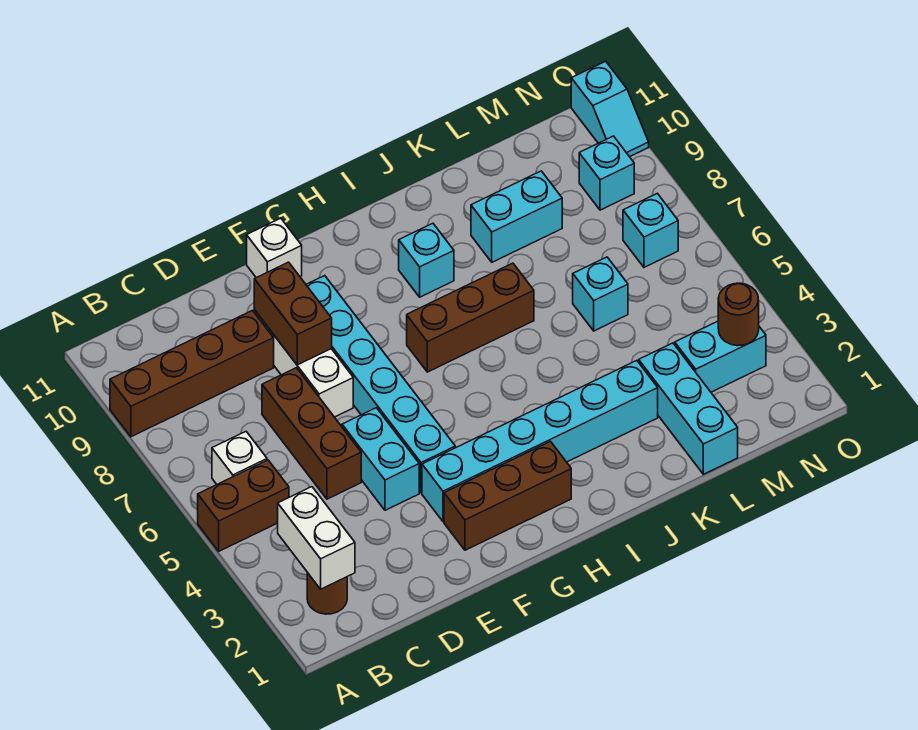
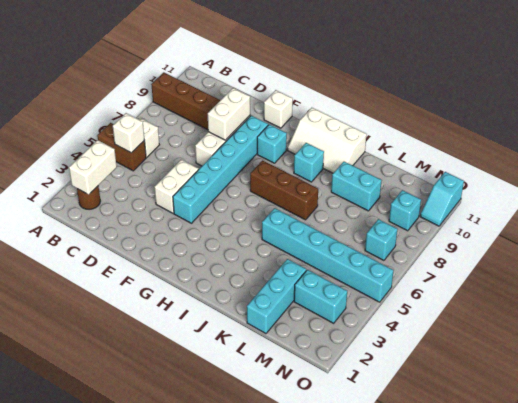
none -> white 1x1 brick [113,113,145,153]
brown 1x3 brick [262,368,361,499] -> none
cyan 1x2 brick [342,408,419,510] -> white 1x2 brick [154,160,199,213]
brown 1x2 brick [254,262,332,365] -> white 1x2 brick [208,88,250,140]
brown 1x3 brick [444,441,571,550] -> none
cyan 1x6 brick [422,361,658,522] -> cyan 1x6 brick moved to [262,208,393,302]
none -> white 2x3 slope [288,108,367,173]
cyan 1x1 brick [573,257,628,331] -> cyan 1x1 brick moved to [257,124,287,163]
brown 1x1 round brick [718,283,759,346] -> none

